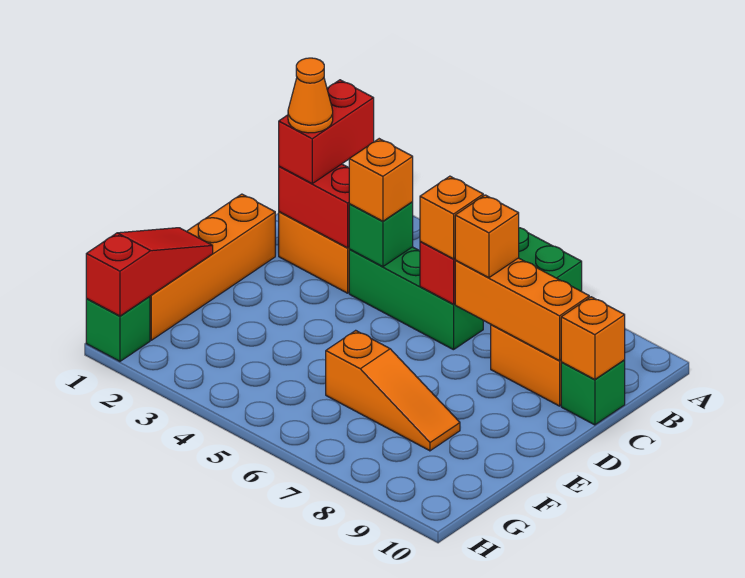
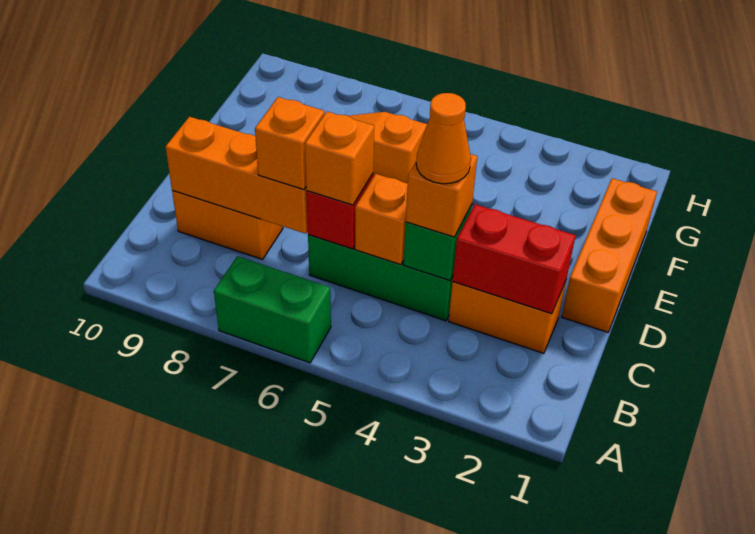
red 1x2 brick [279,80,374,183] -> none
orange 1x1 cone [288,58,333,133] -> orange 1x1 cone moved to [416,93,471,184]
green 1x1 brick [561,360,625,425] -> none
orange 1x1 brick [561,297,625,379] -> orange 1x1 brick moved to [355,174,408,265]
orange 1x4 brick [150,194,275,340] -> orange 1x3 brick [562,178,657,332]
red 1x3 slope [86,228,213,316] -> none
green 1x1 brick [86,297,150,361] -> none

